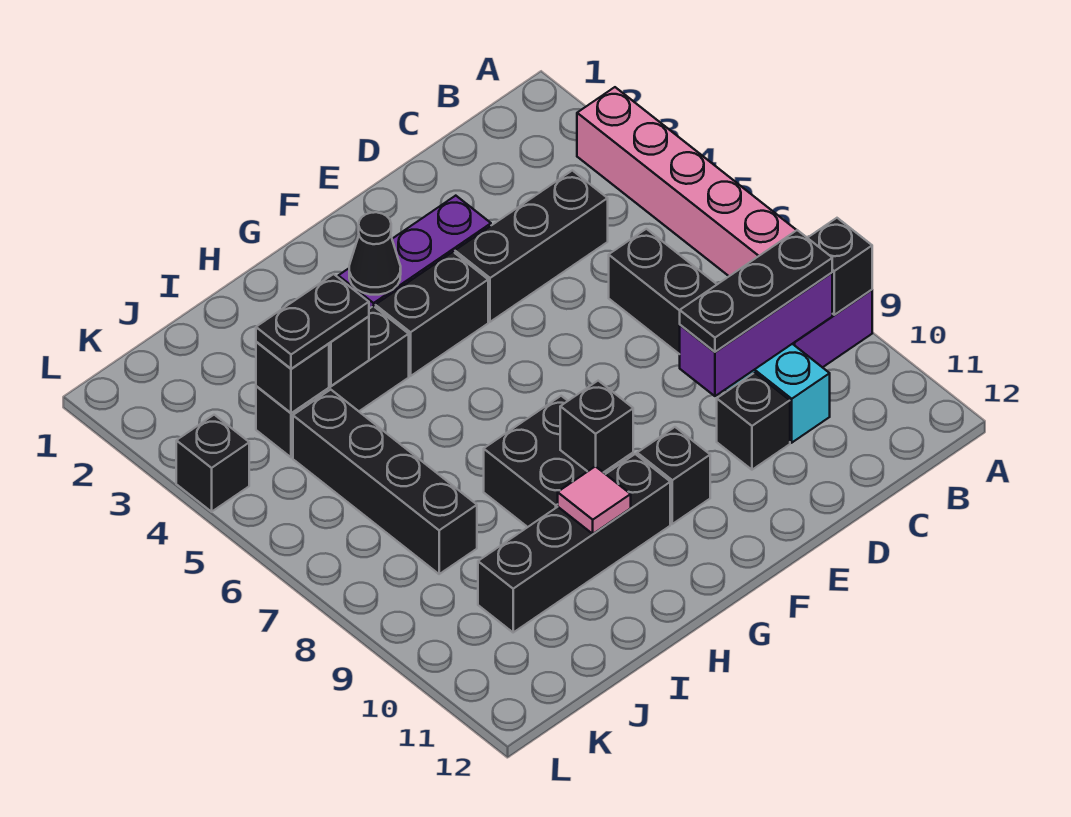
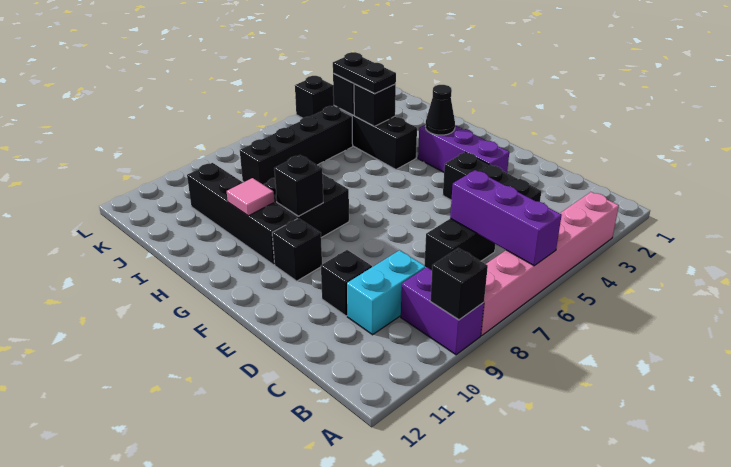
purple 1x3 brick [680,273,832,396] -> purple 1x3 brick moved to [450,170,562,266]
black 1x3 plate [680,230,832,352] -> none
black 1x2 brick [375,252,488,376] -> none

